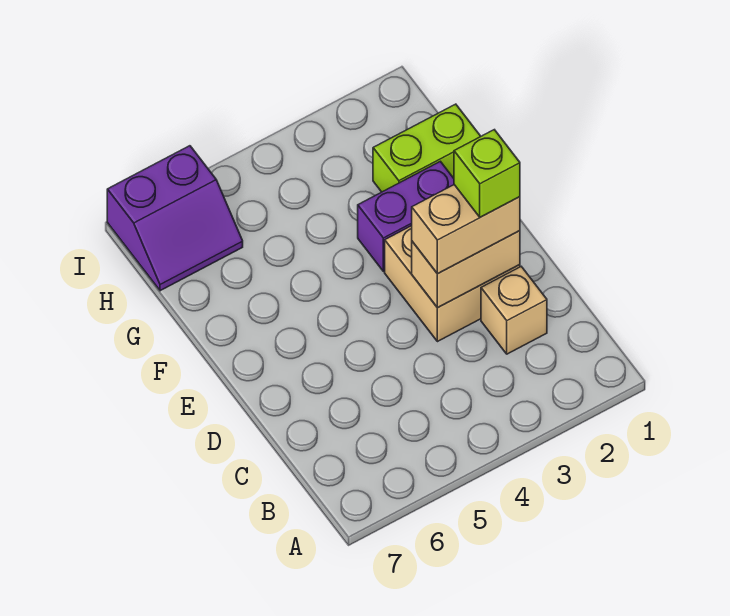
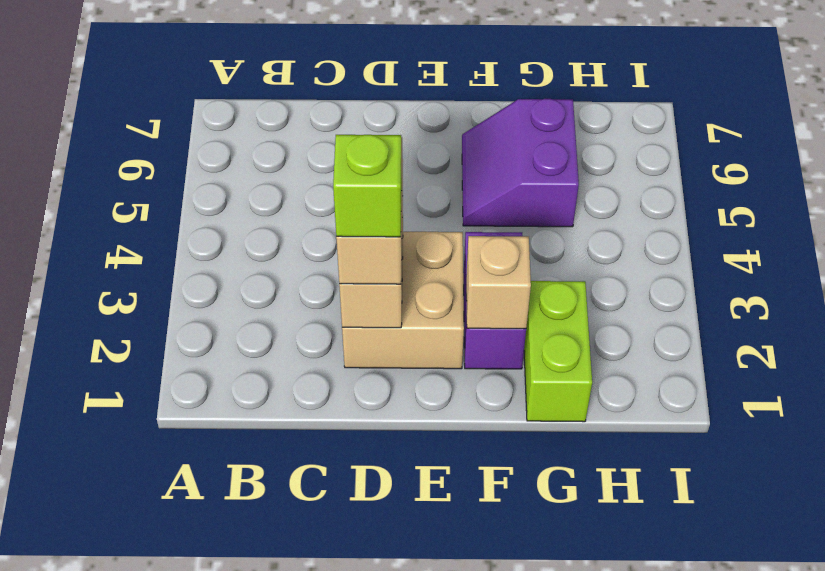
tan 1x1 brick [481,267,547,354] -> tan 1x1 brick moved to [466,236,531,329]
purple 2x2 slope [107,146,243,291] -> purple 2x2 slope moved to [462,99,579,227]

